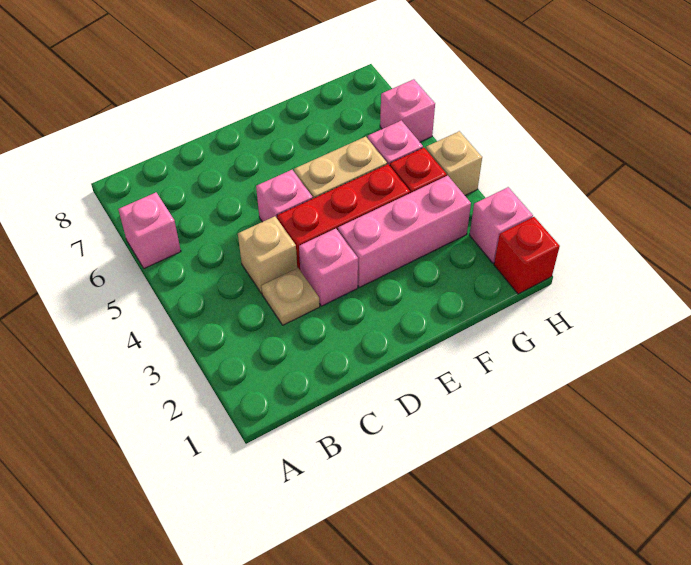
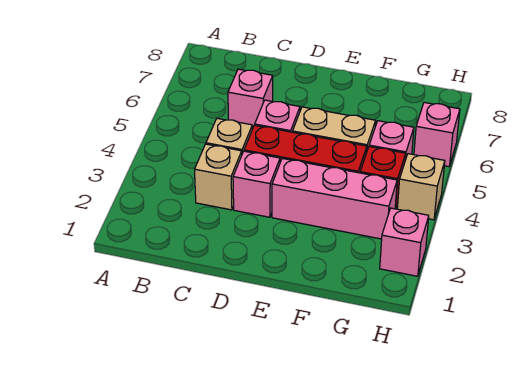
pink 1x1 brick [118,193,181,268] -> pink 1x1 brick moved to [228,69,273,129]
tan 1x1 plate [261,268,320,325] -> tan 1x1 brick [195,144,242,210]
red 1x1 brick [494,217,560,294] -> none

